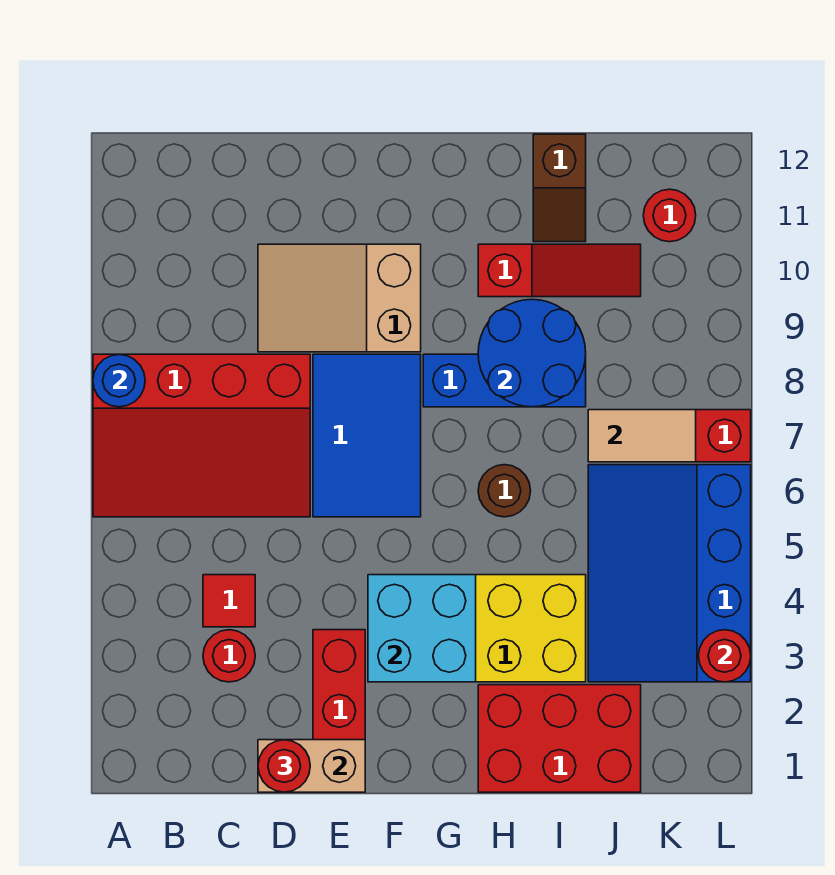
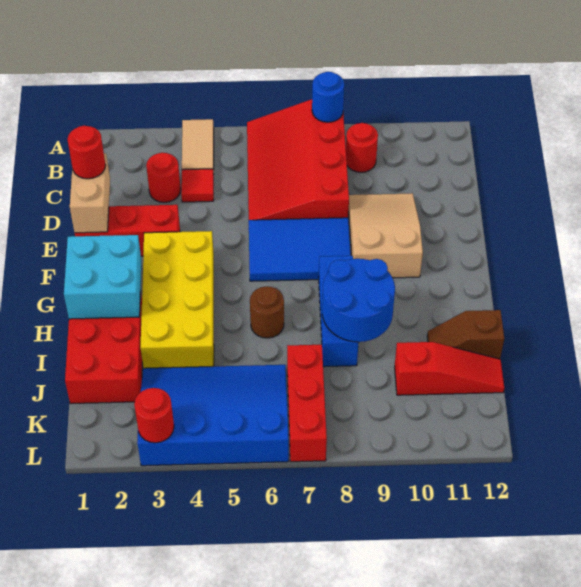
cyan 2x2 brick [368,575,476,682] -> cyan 2x2 brick moved to [64,235,142,319]
red 1x3 slope [478,244,641,297] -> red 1x3 slope turned to [395,342,504,395]
tan 1x2 tile [588,410,696,462] -> tan 1x2 tile moved to [182,119,214,173]
red 1x1 round brick [643,189,696,242] -> red 1x1 round brick moved to [346,123,378,172]

